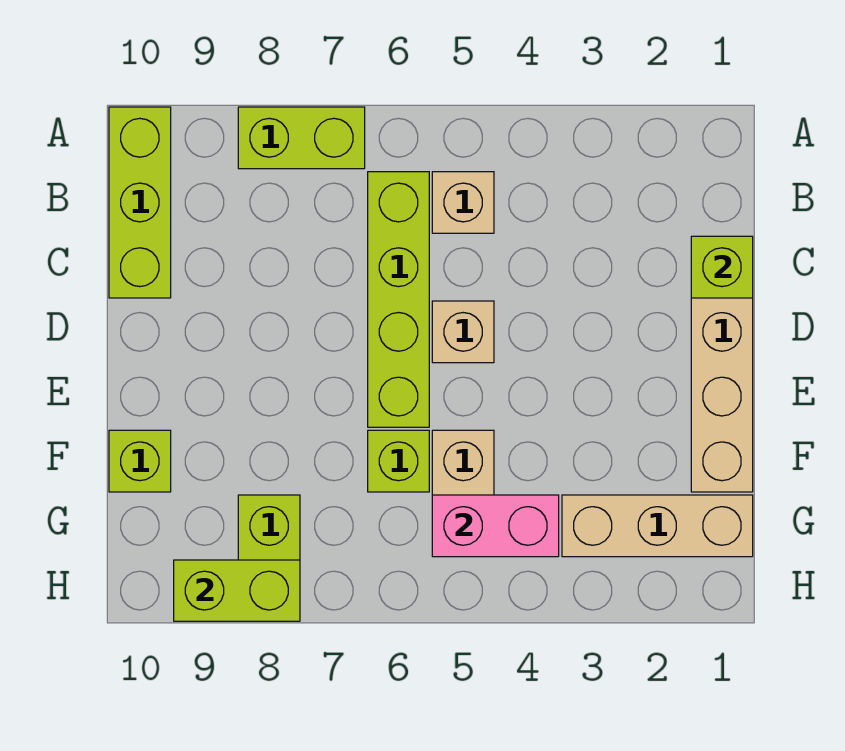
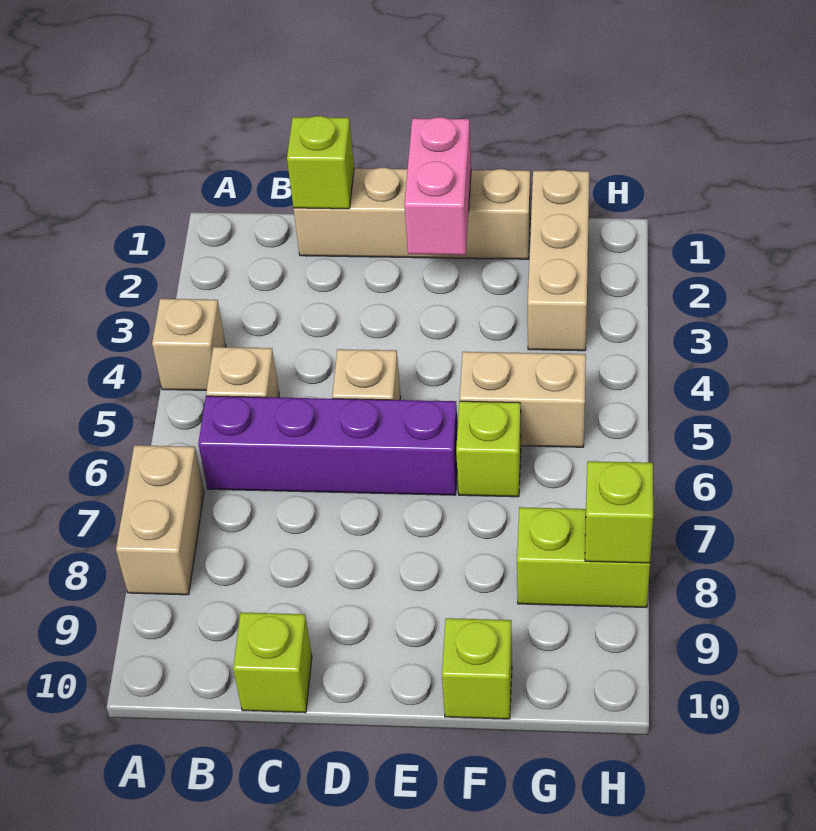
none -> tan 1x1 brick [152,299,226,390]
lime 1x2 brick [238,107,365,169] -> tan 1x2 brick [116,445,204,595]
lime 1x3 brick [109,107,171,298] -> lime 1x1 brick [233,612,312,713]
lime 1x4 brick [368,172,429,427] -> purple 1x4 brick [198,396,458,495]
pink 1x2 brick [432,495,559,557] -> pink 1x2 brick moved to [404,117,471,255]
lime 1x2 brick [174,560,300,621] -> lime 1x1 brick [585,461,653,563]

